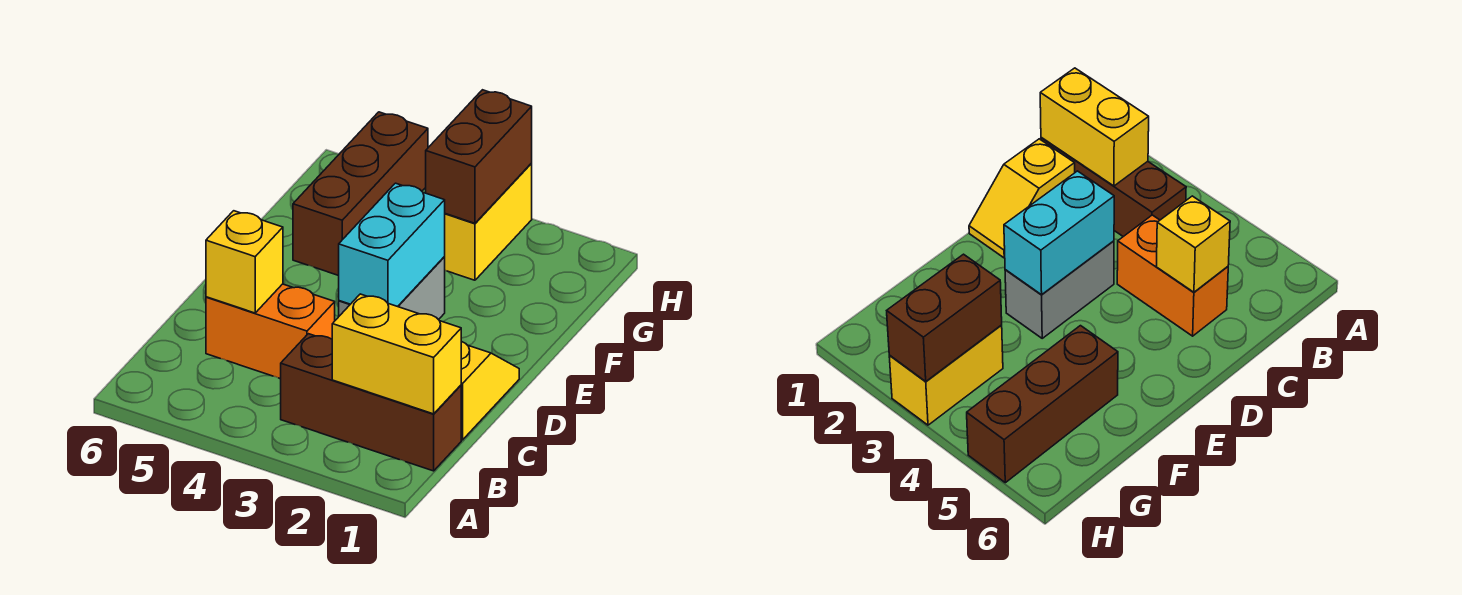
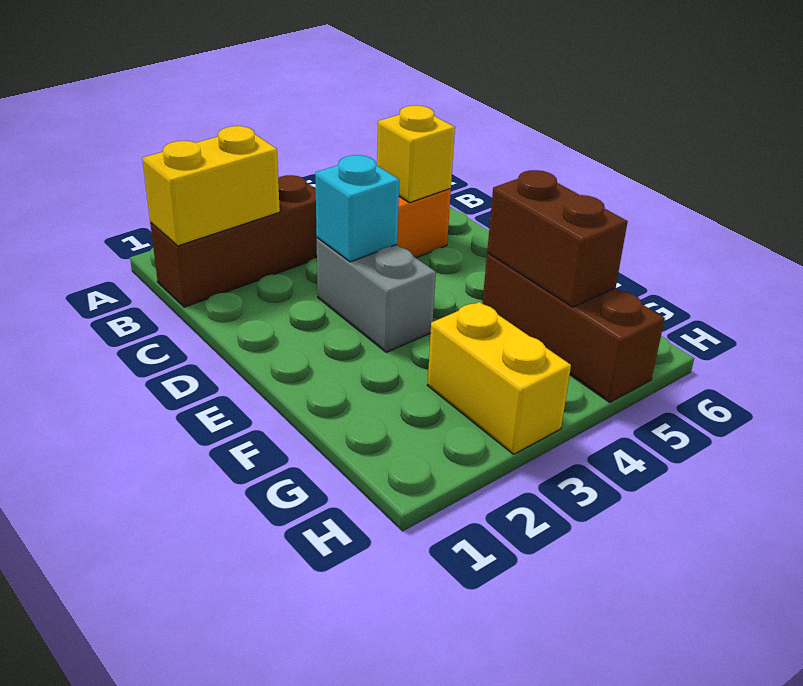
yellow 1x2 slope [461,341,519,440] -> none
cyan 1x2 brick [339,183,445,307] -> cyan 1x1 brick [315,155,399,262]
brown 1x2 brick [426,90,532,223] -> brown 1x2 brick moved to [487,170,628,307]

